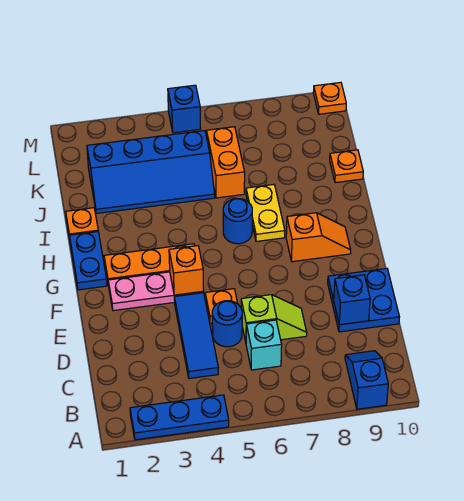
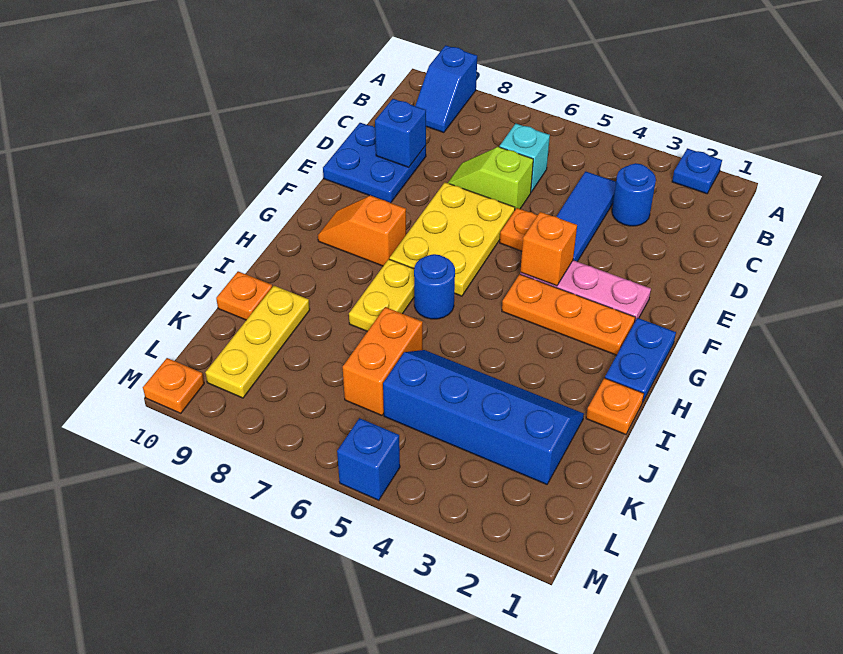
blue 1x3 plate [130,395,229,440] -> blue 1x1 plate [672,148,722,194]
blue 1x1 round brick [212,301,242,347] -> blue 1x1 round brick moved to [612,163,656,226]
none -> yellow 2x3 plate [390,182,515,296]
none -> yellow 1x3 plate [205,286,310,398]

